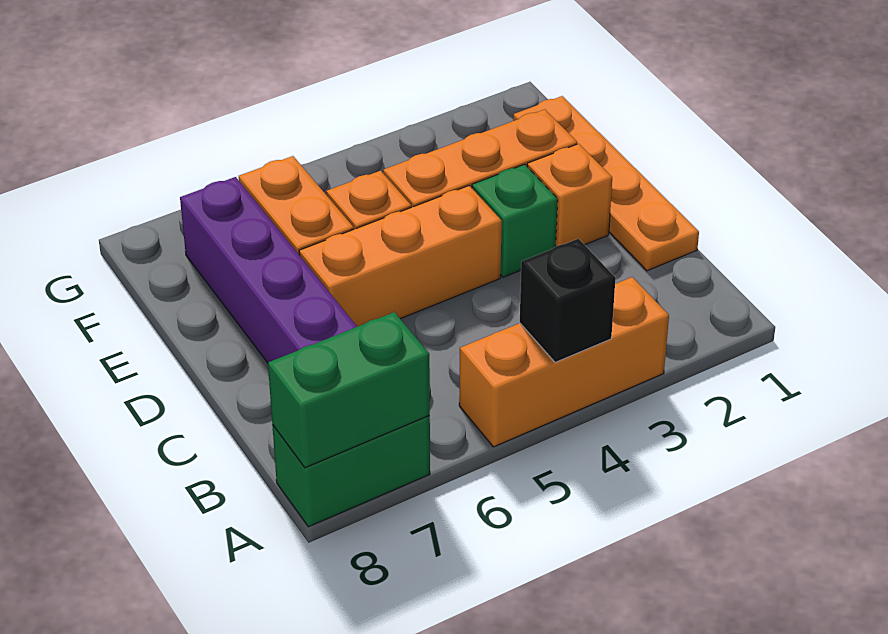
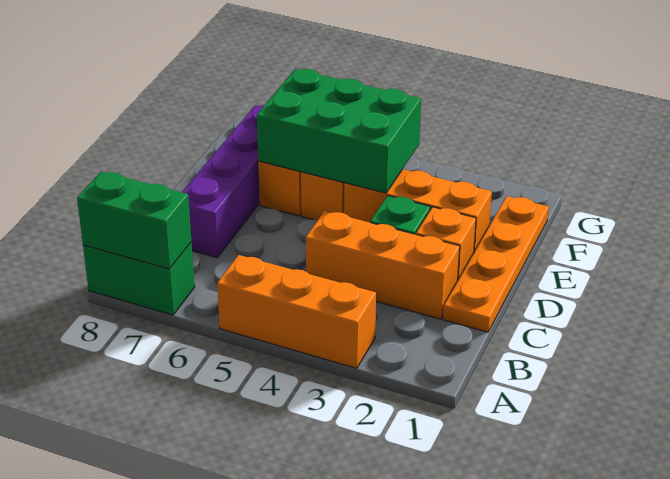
black 1x1 brick [520,239,616,362] -> none
orange 1x3 brick [299,186,502,327] -> orange 1x3 brick moved to [306,211,460,319]
none -> green 2x3 brick [257,69,421,193]

